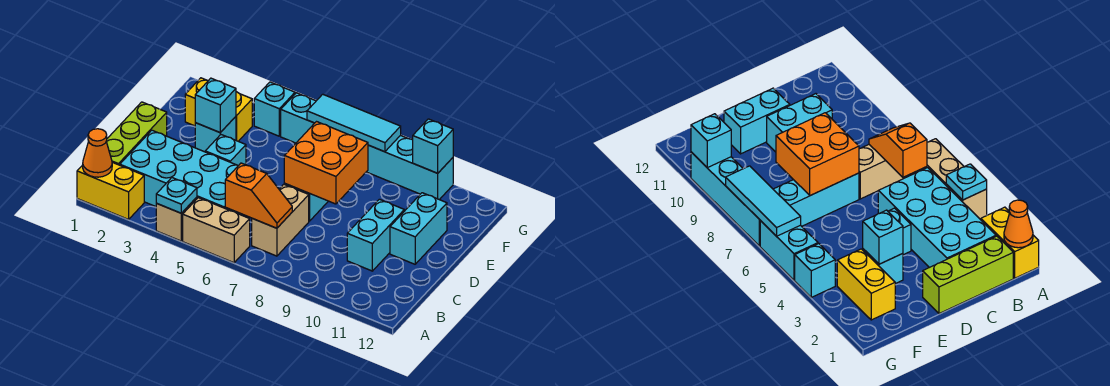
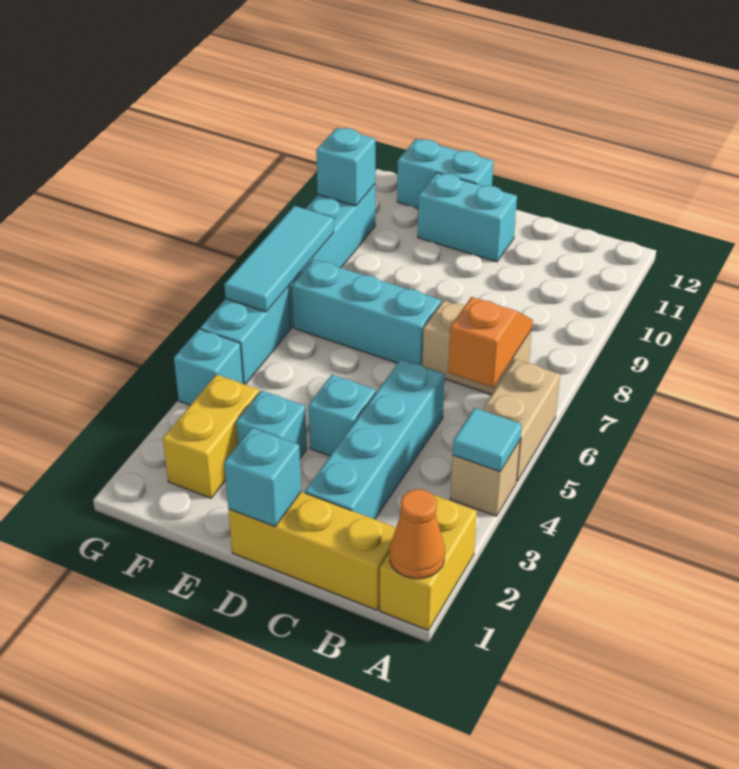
cyan 1x1 plate [156,178,197,213] -> cyan 1x1 tile [453,408,522,472]
lime 1x3 brick [106,102,167,165] -> yellow 1x3 brick [229,492,396,610]
cyan 2x4 brick [120,130,243,215] -> cyan 1x4 brick [305,359,445,519]
cyan 1x2 brick [347,199,404,271] -> cyan 1x2 brick moved to [397,139,493,208]
orange 2x2 brick [284,122,368,204] -> none
cyan 1x1 brick [195,78,236,133] -> cyan 1x1 brick moved to [224,428,301,527]

